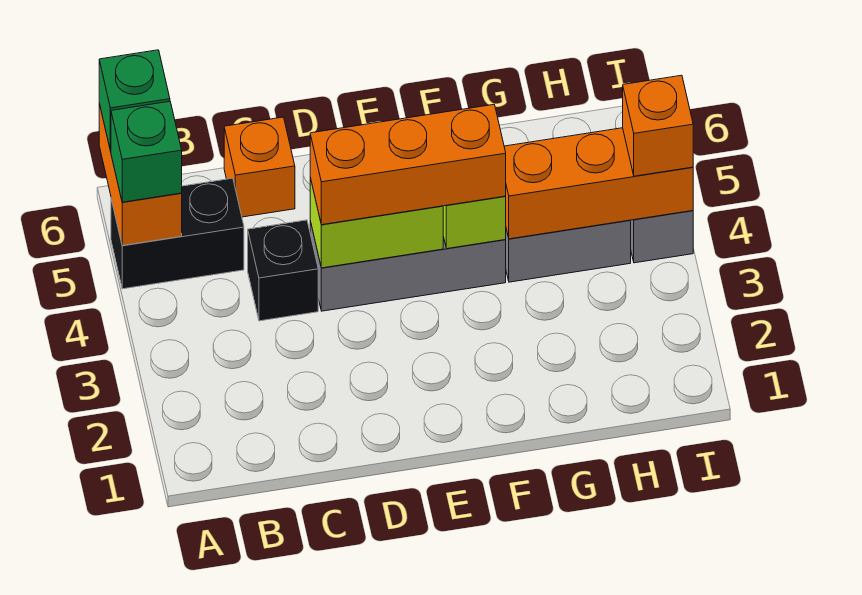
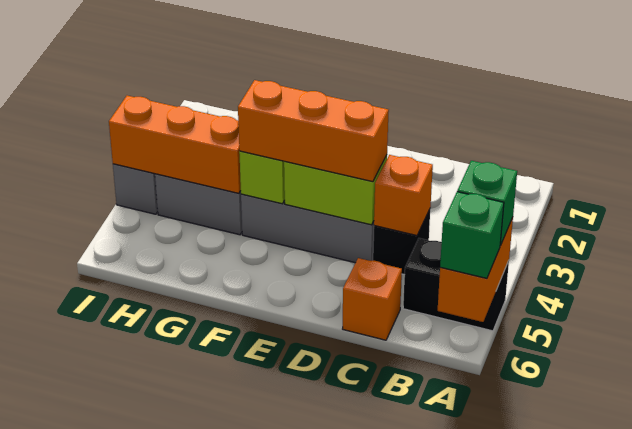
orange 1x1 brick [623,75,693,176] -> orange 1x1 brick moved to [374,155,433,235]

